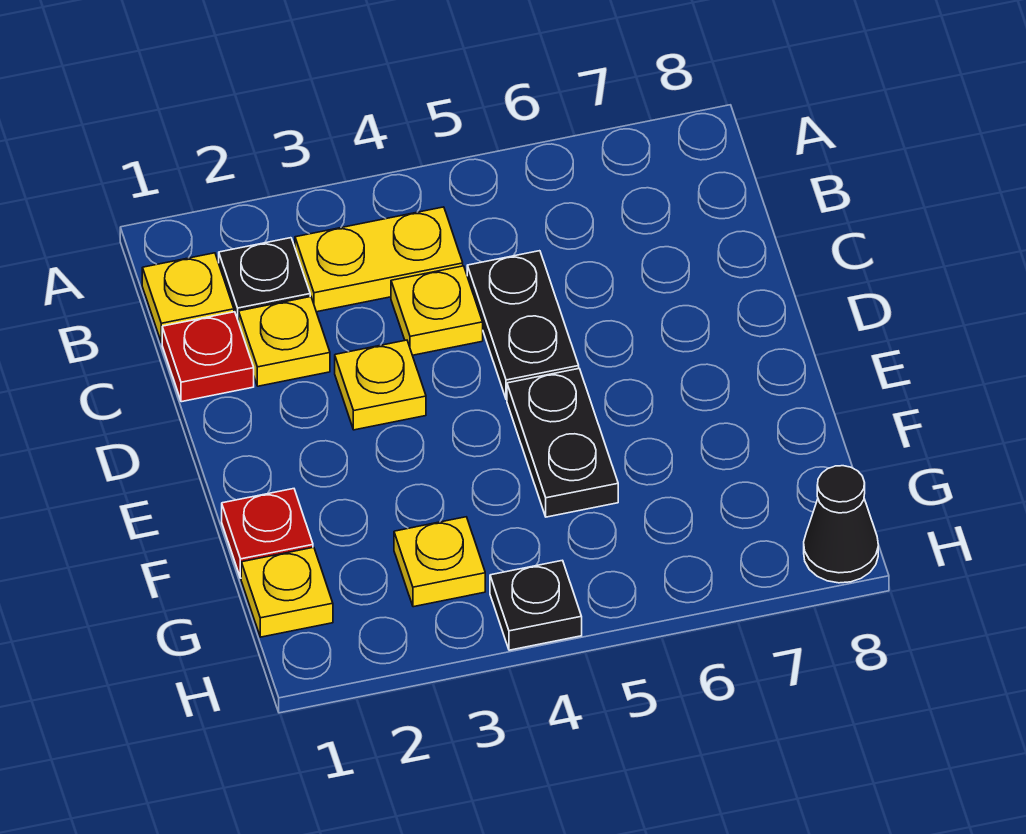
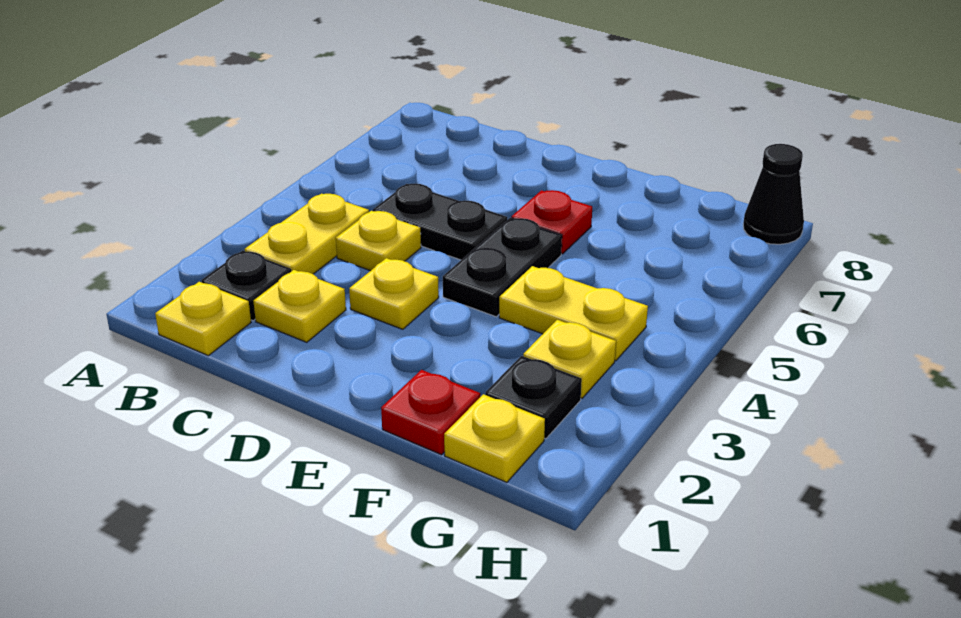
red 1x1 plate [162,312,254,402] -> red 1x1 plate moved to [511,190,592,254]
black 1x2 plate [507,369,618,517] -> black 1x2 plate turned to [443,218,562,317]
none -> yellow 1x2 plate [499,266,648,361]
black 1x1 plate [490,560,582,650] -> black 1x1 plate moved to [485,356,582,439]

